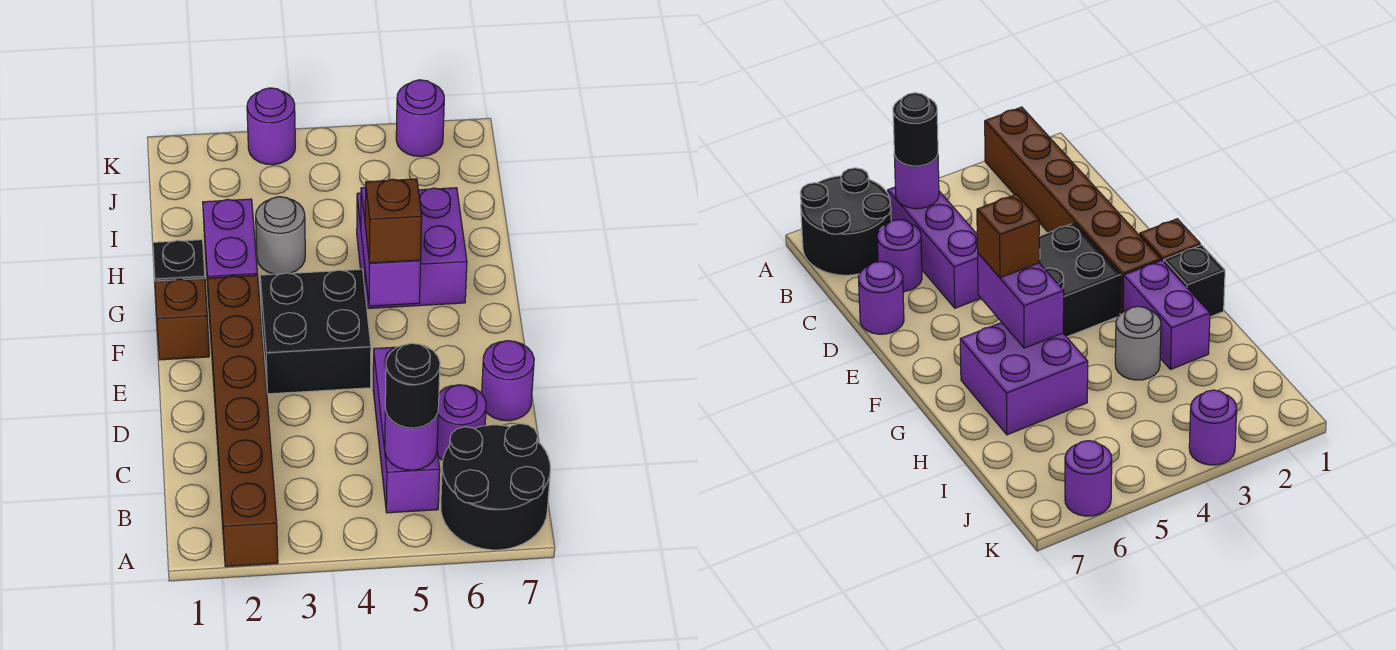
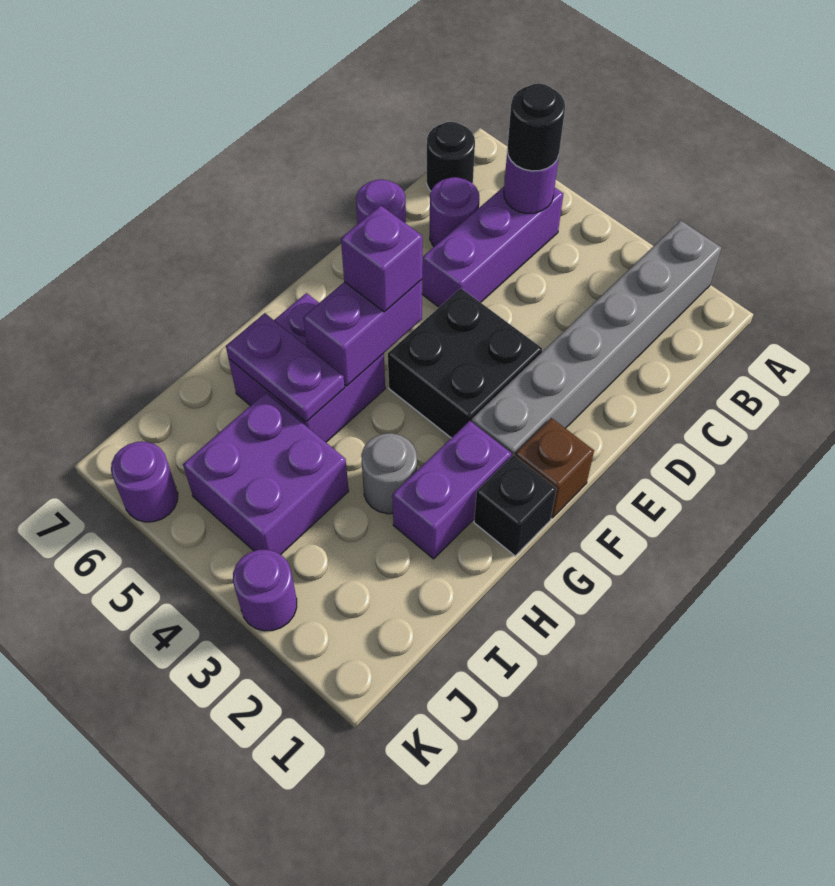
brown 1x6 brick [208,275,278,567] -> grey 1x6 brick [472,221,721,457]
black 2x2 round brick [441,424,550,550] -> black 1x1 round brick [427,122,475,191]
brown 1x1 brick [365,179,422,263] -> purple 1x1 brick [341,205,422,312]
none -> purple 1x2 plate [226,313,345,422]
none -> purple 2x2 brick [183,393,349,555]

